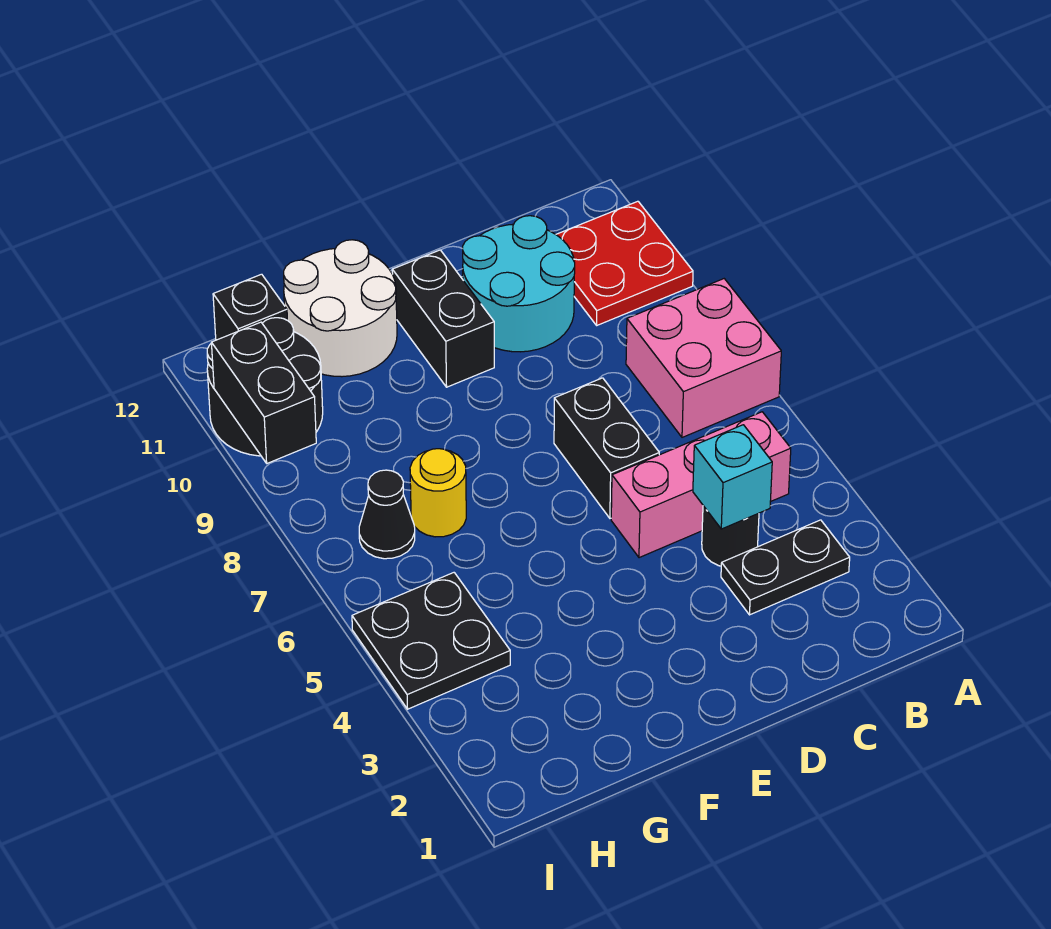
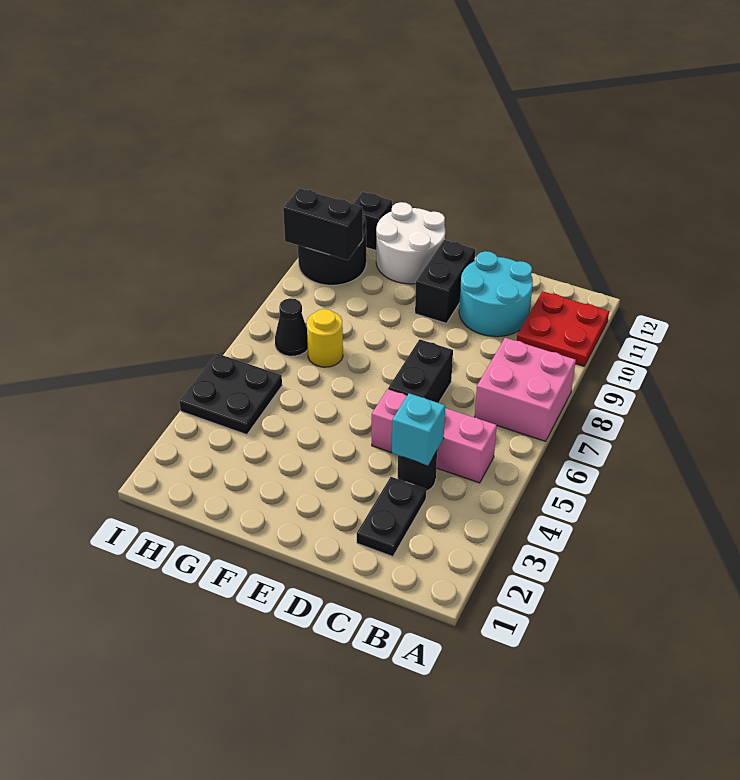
black 1x2 plate [721,520,850,615] -> black 1x2 plate turned to [357,477,426,557]
black 1x2 brick [211,322,316,463] -> black 1x2 brick turned to [283,188,363,260]

